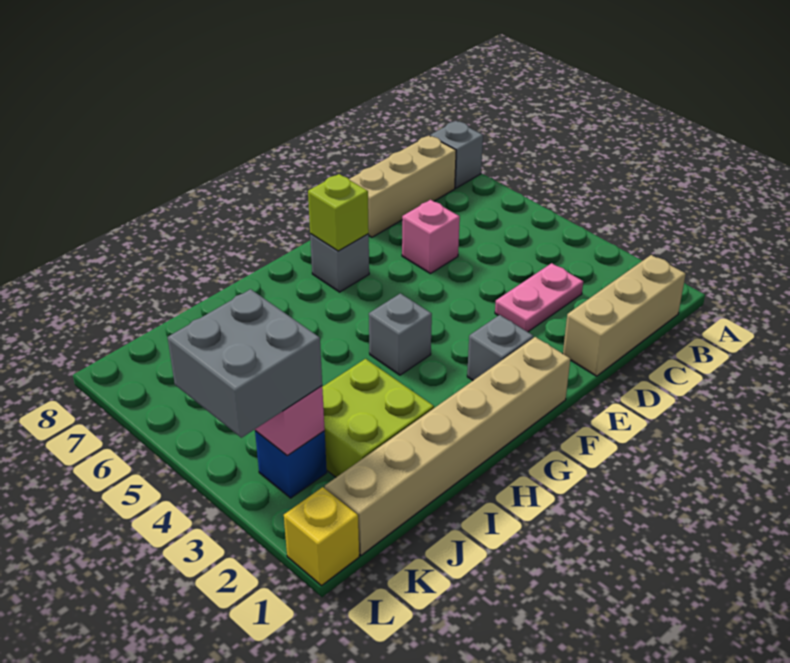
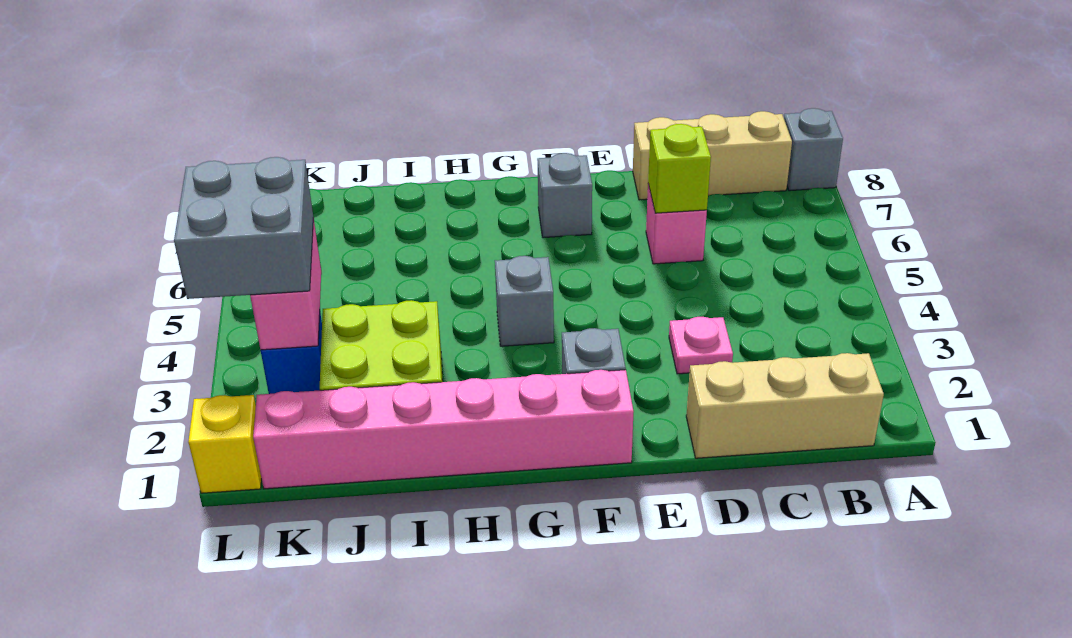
pink 1x2 plate [495,263,583,332] -> pink 1x1 plate [669,317,733,374]
tan 1x6 brick [325,337,570,555] -> pink 1x6 brick [253,370,634,489]
lime 1x1 brick [308,174,369,251] -> lime 1x1 brick moved to [648,124,711,213]

